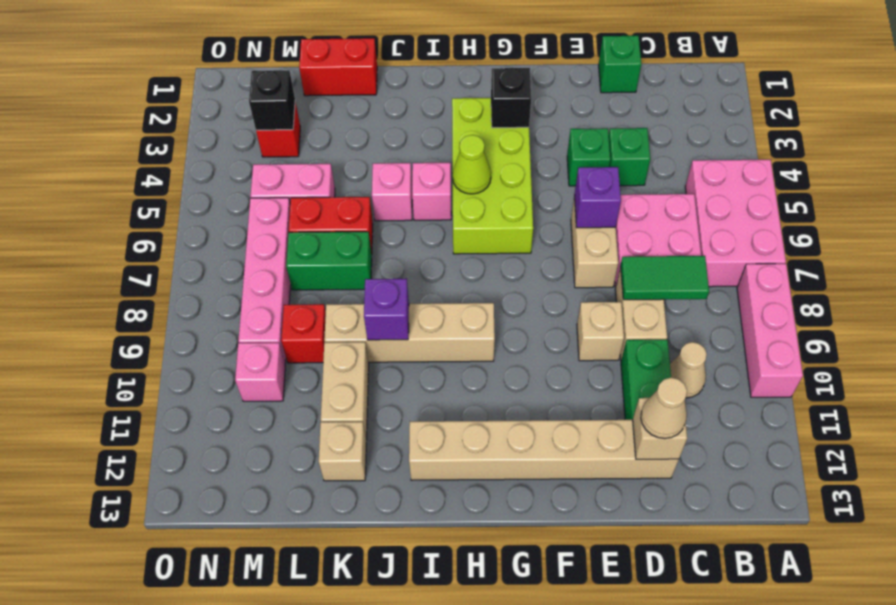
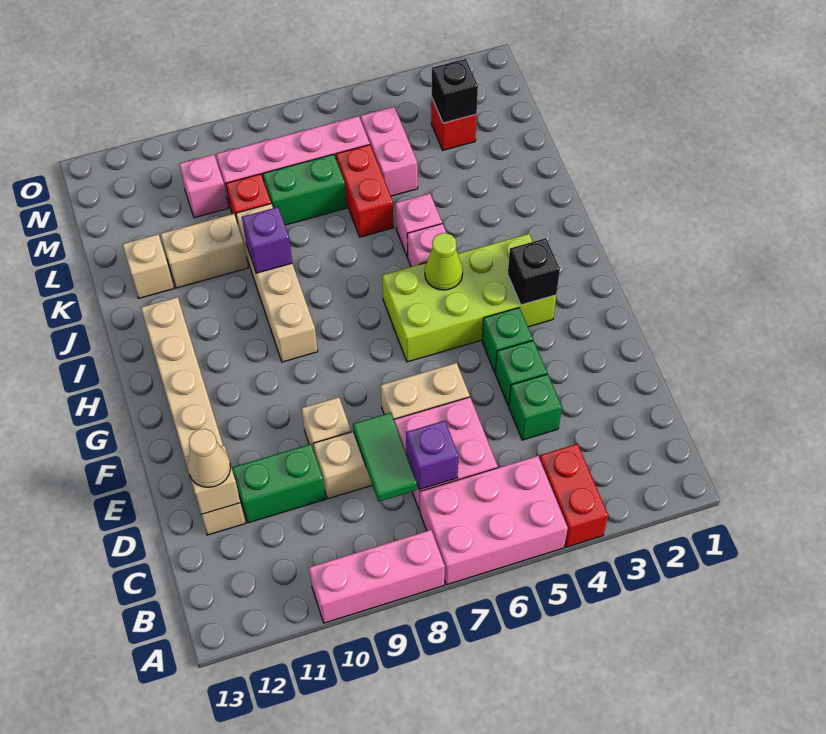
tan 1x1 cone [670,342,707,398] -> none
green 1x1 brick [599,36,641,93] -> green 1x1 brick moved to [482,308,533,372]
purple 1x1 brick [575,167,621,228] -> purple 1x1 brick moved to [406,421,459,490]
red 1x2 brick [299,38,377,96] -> red 1x2 brick moved to [540,444,608,547]
green 1x2 brick [286,232,372,290] -> green 1x2 brick turned to [263,154,347,225]

